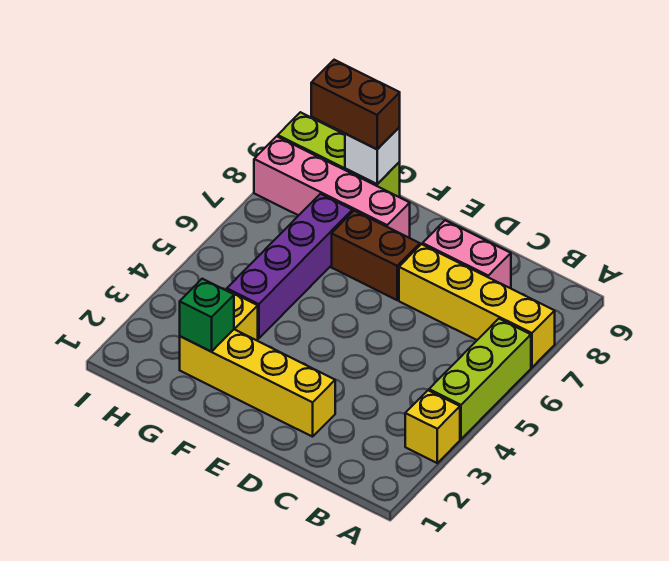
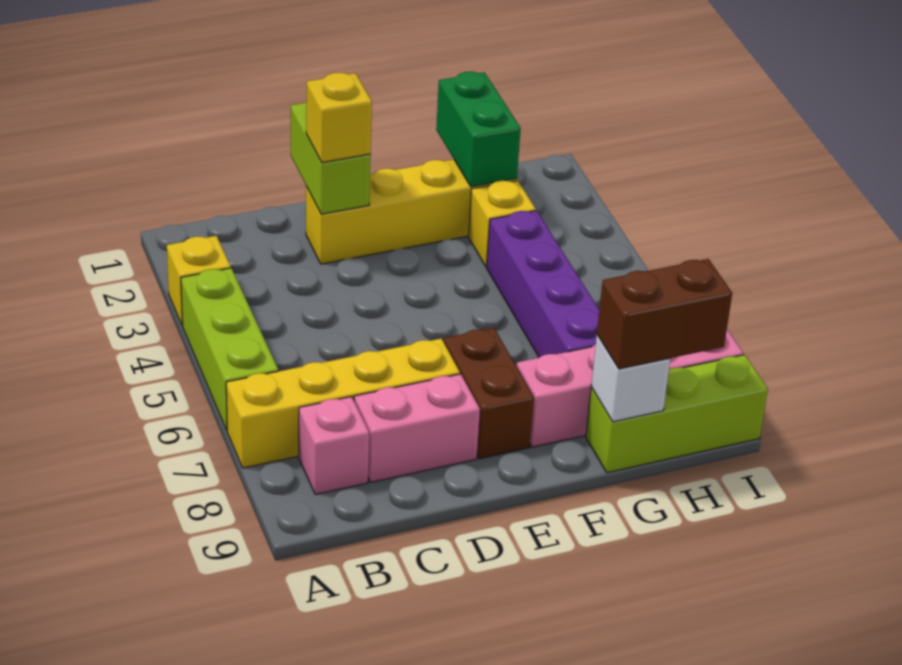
none -> pink 1x1 brick [299,397,369,495]
none -> lime 1x2 brick [291,102,371,214]
none -> yellow 1x1 brick [306,73,372,163]
brown 1x2 brick [332,211,420,300] -> brown 1x2 brick turned to [444,328,534,459]
green 1x1 brick [180,279,234,352] -> green 1x2 brick [436,72,521,187]

